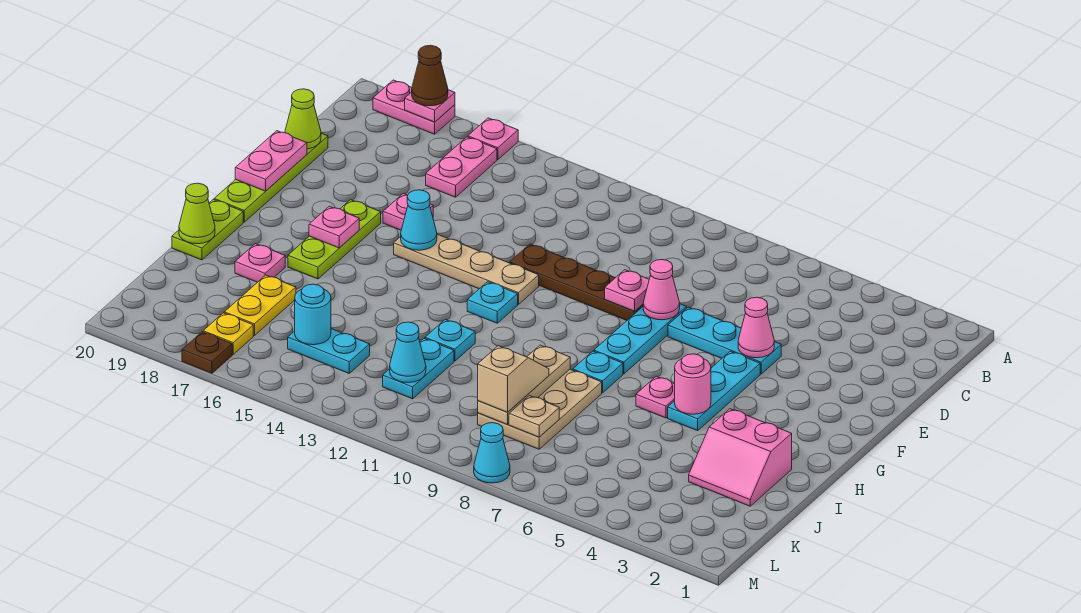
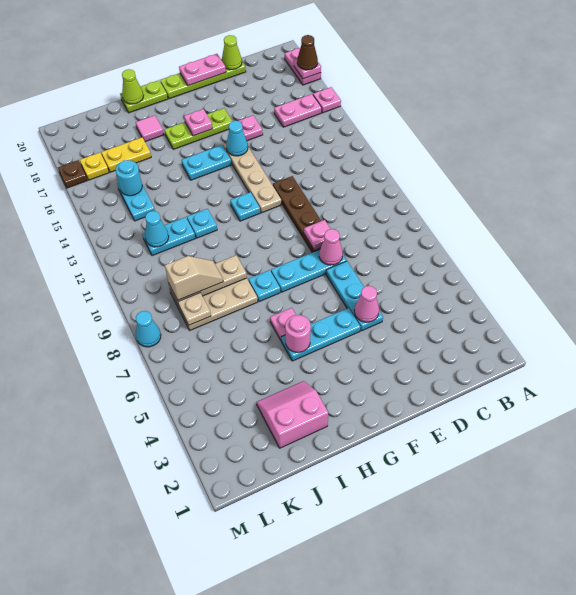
none -> cyan 1x2 plate [182,145,231,180]
pink 2x2 slope [689,409,792,506] -> pink 2x2 slope turned to [256,381,328,448]
pink 1x1 plate [235,244,285,282] -> pink 1x1 tile [136,115,164,142]

